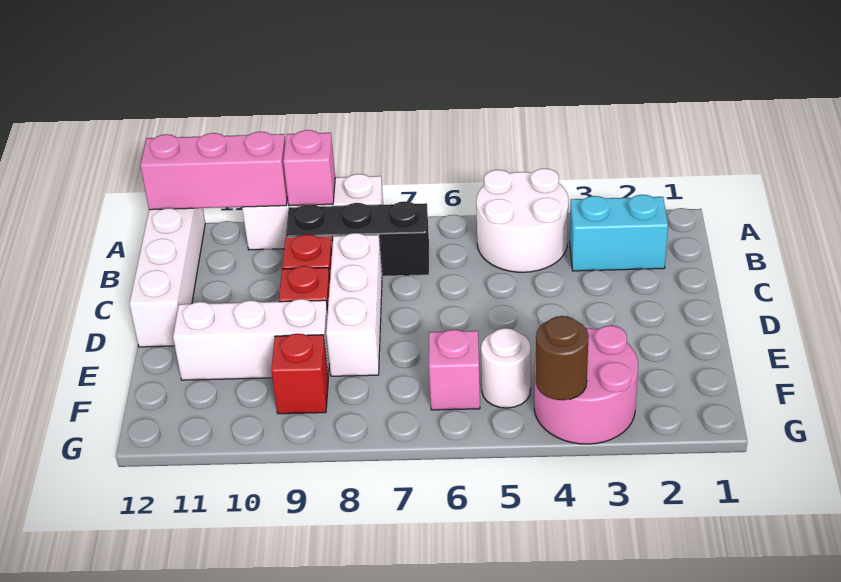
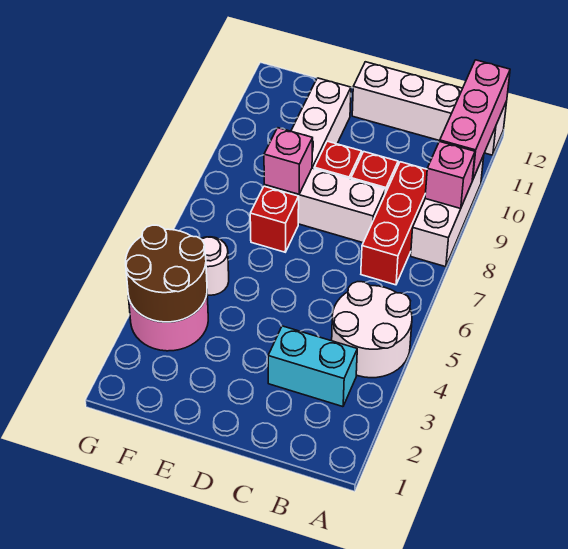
cyan 1x2 brick [570,195,668,271] -> cyan 1x2 brick turned to [268,326,357,407]
black 1x3 brick [286,201,429,276] -> red 1x3 brick [361,162,427,285]
pink 1x1 brick [429,330,480,410] -> pink 1x1 brick moved to [264,128,313,194]
red 1x1 brick [271,334,328,414] -> red 1x1 brick moved to [250,186,299,252]
brown 1x1 round brick [536,316,589,400] -> brown 2x2 round brick [126,225,207,322]

